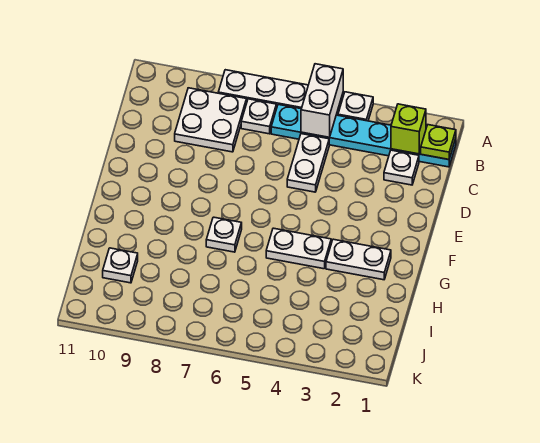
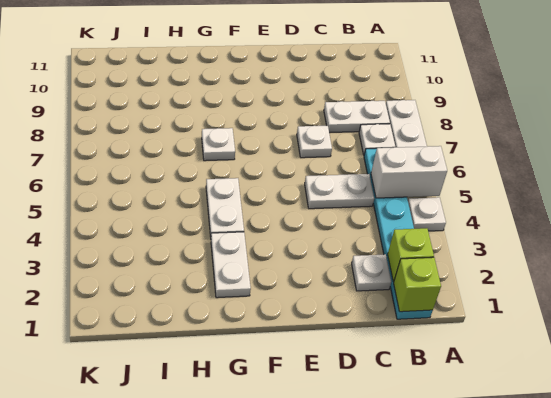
lime 1x1 plate [421,125,456,159] -> lime 1x1 brick [394,257,441,312]
white 2x2 plate [175,88,247,152] -> white 1x2 plate [324,101,390,133]
white 1x1 plate [103,248,138,283] -> white 1x1 plate moved to [297,126,332,158]

